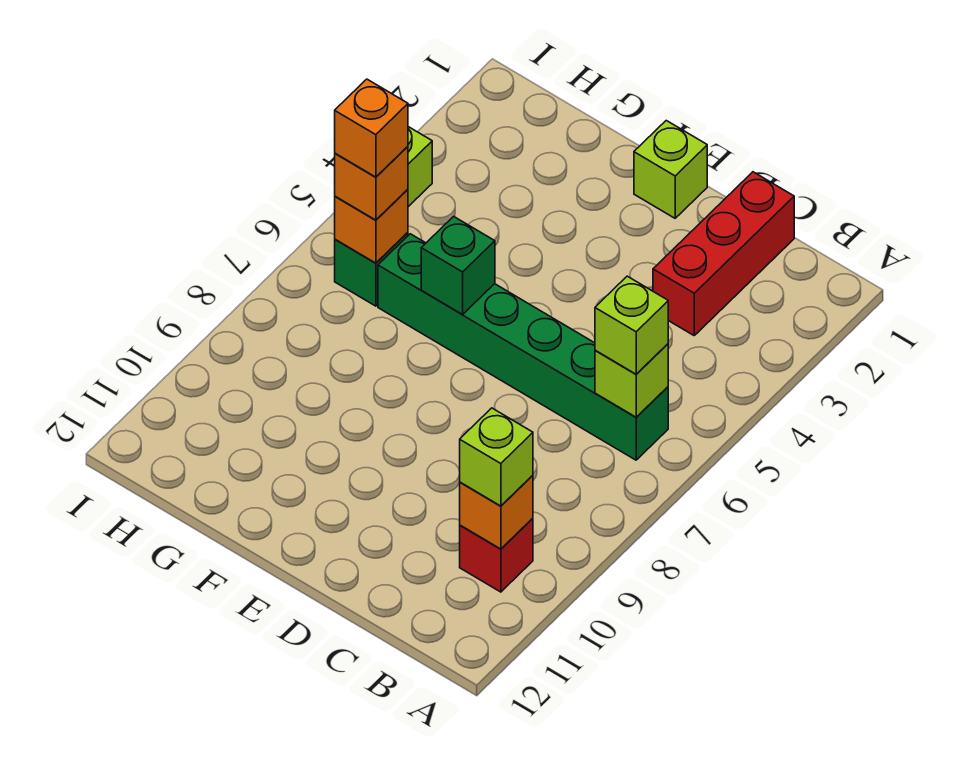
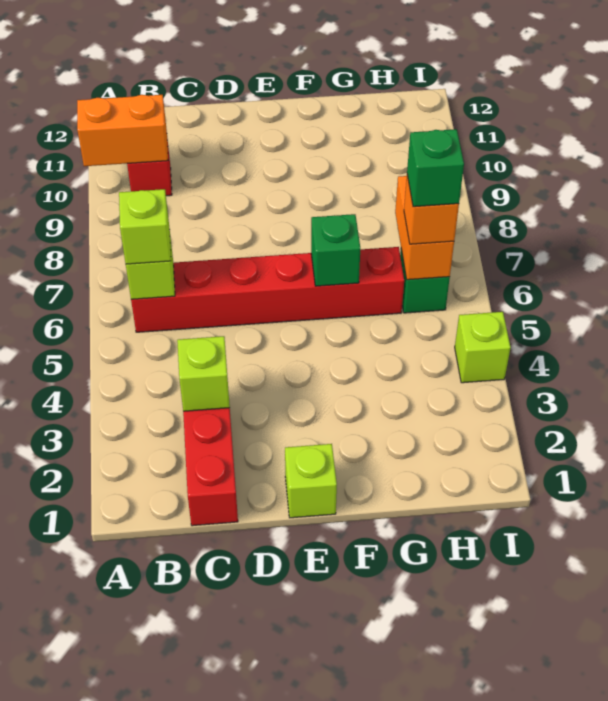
green 1x6 brick [378,234,668,460] -> red 1x6 brick [131,247,404,332]
orange 1x1 brick [460,475,533,549] -> orange 1x2 brick [77,95,168,166]
lime 1x1 brick [460,408,533,506] -> lime 1x1 brick moved to [177,336,230,411]
orange 1x1 brick [335,190,408,263] -> orange 1x2 brick [395,176,454,280]
orange 1x1 brick [335,79,408,177] -> green 1x1 brick [407,129,464,207]

